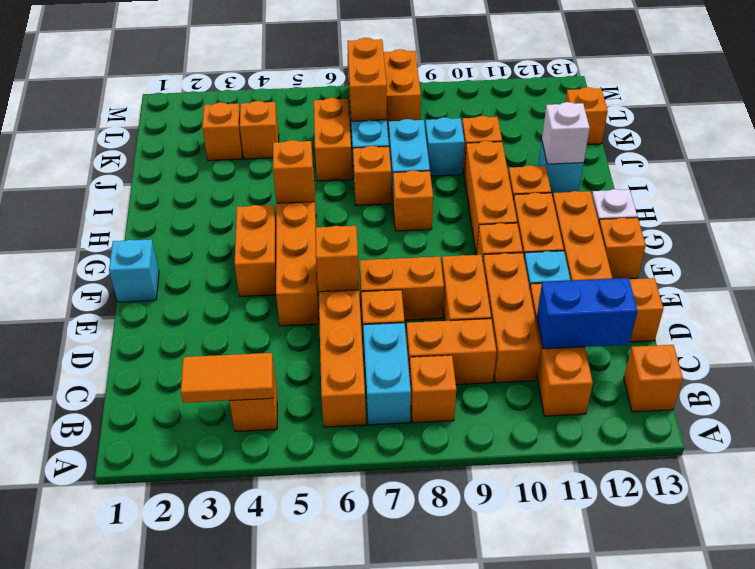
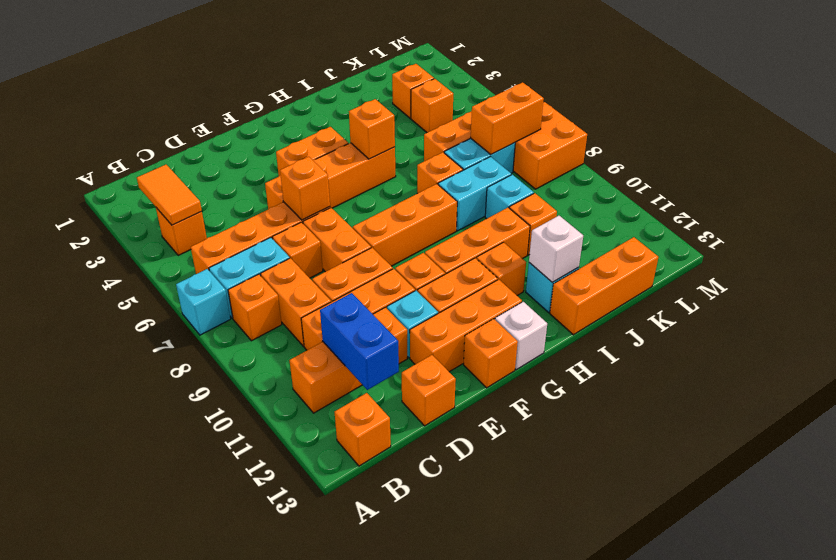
cyan 1x1 brick [109,239,159,302] -> cyan 1x1 brick moved to [176,269,231,335]
orange 1x1 brick [393,170,433,231] -> orange 1x3 brick [353,184,457,266]
orange 1x1 brick [565,87,608,144] -> orange 1x3 brick [550,237,658,335]

